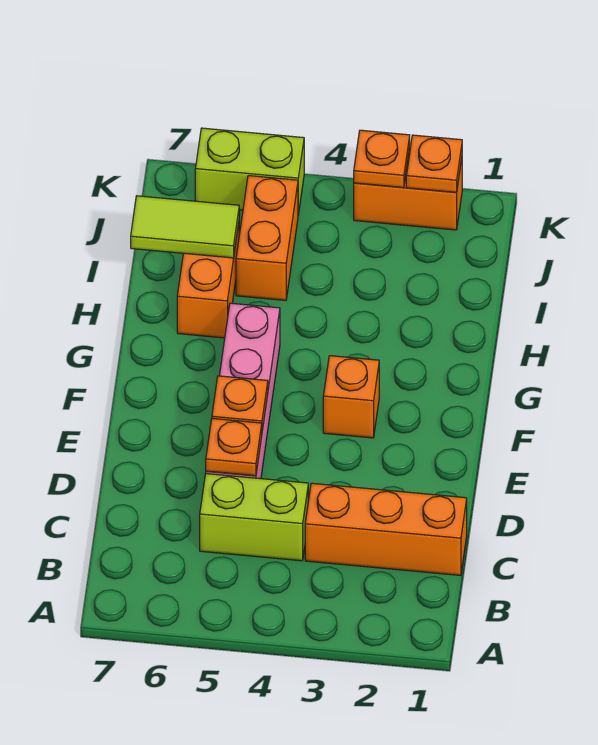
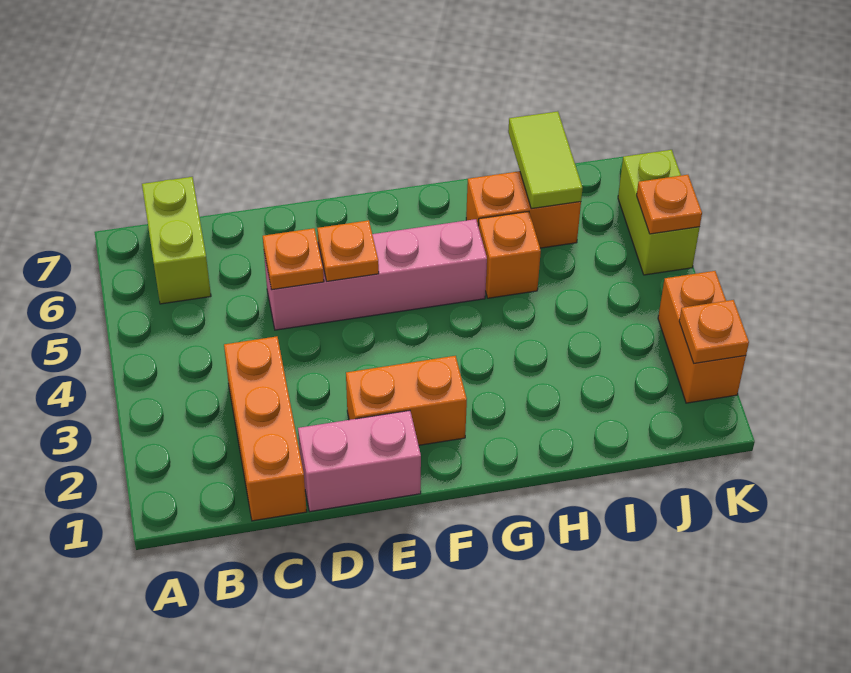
lime 1x2 brick [200,474,308,561] -> lime 1x2 brick moved to [142,177,211,304]
none -> pink 1x2 brick [298,410,421,512]
orange 1x1 brick [323,356,379,438] -> orange 1x1 brick moved to [478,212,541,298]
orange 1x2 brick [236,176,298,300] -> orange 1x2 brick moved to [346,356,467,445]
orange 1x1 plate [354,130,410,187] -> orange 1x1 plate moved to [637,175,702,234]

